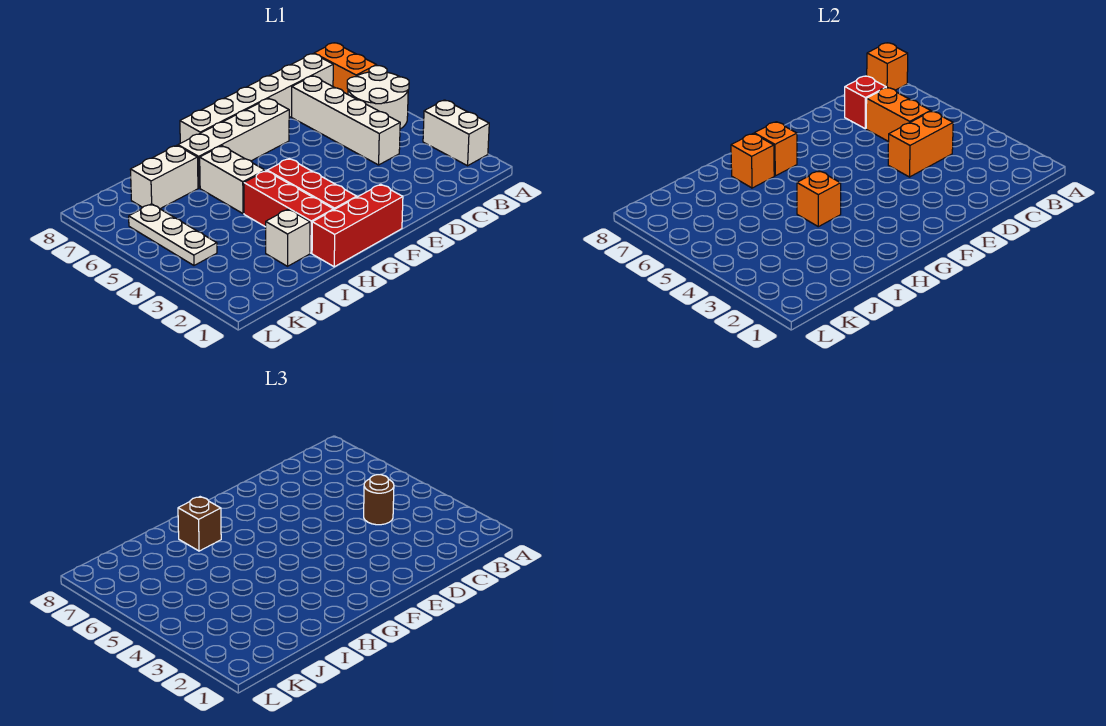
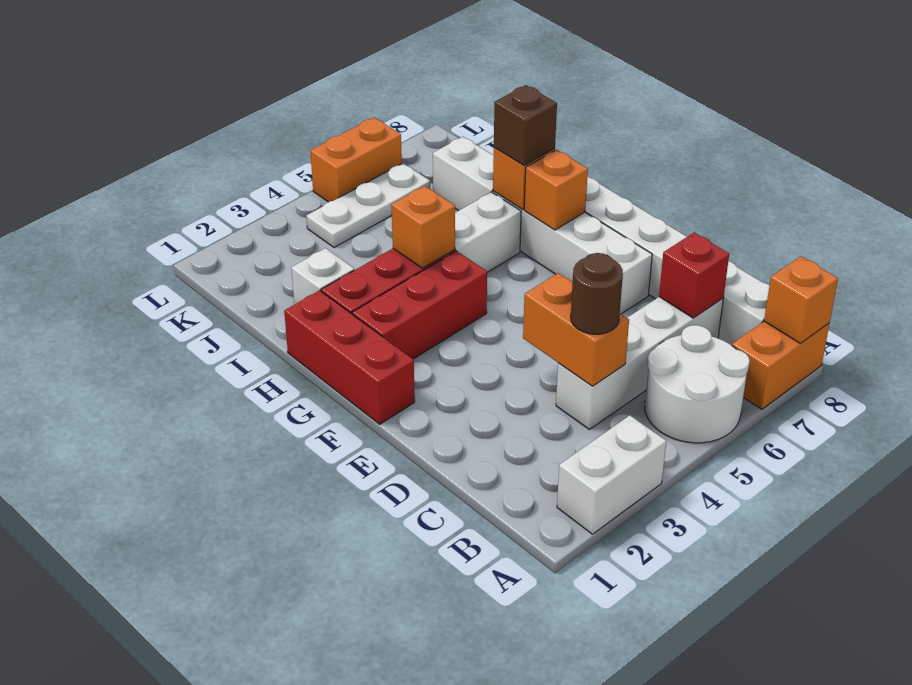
orange 1x2 brick [866,88,931,142] -> orange 1x2 brick moved to [310,117,402,202]

